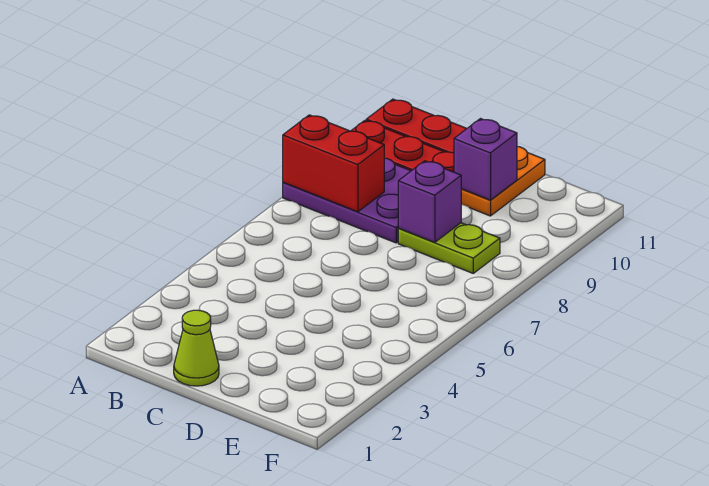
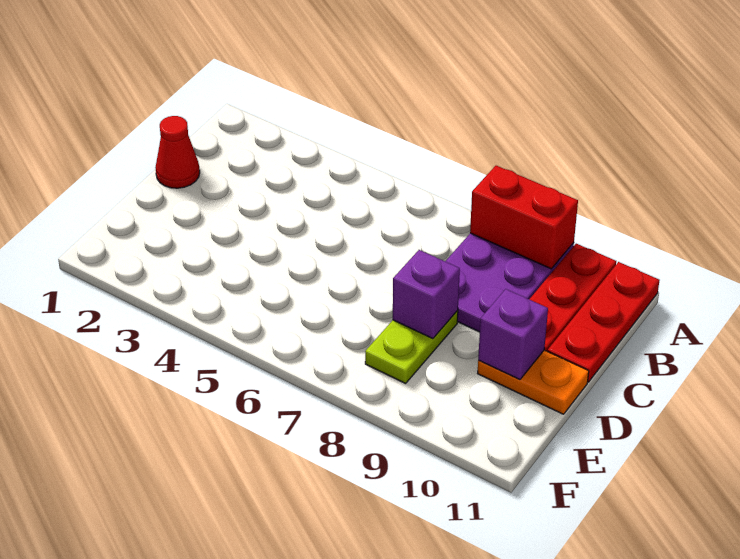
red 1x2 brick [283,115,384,212] -> red 1x2 brick turned to [470,166,578,269]
lime 1x1 cone [174,310,219,386] -> red 1x1 cone [155,116,200,188]

